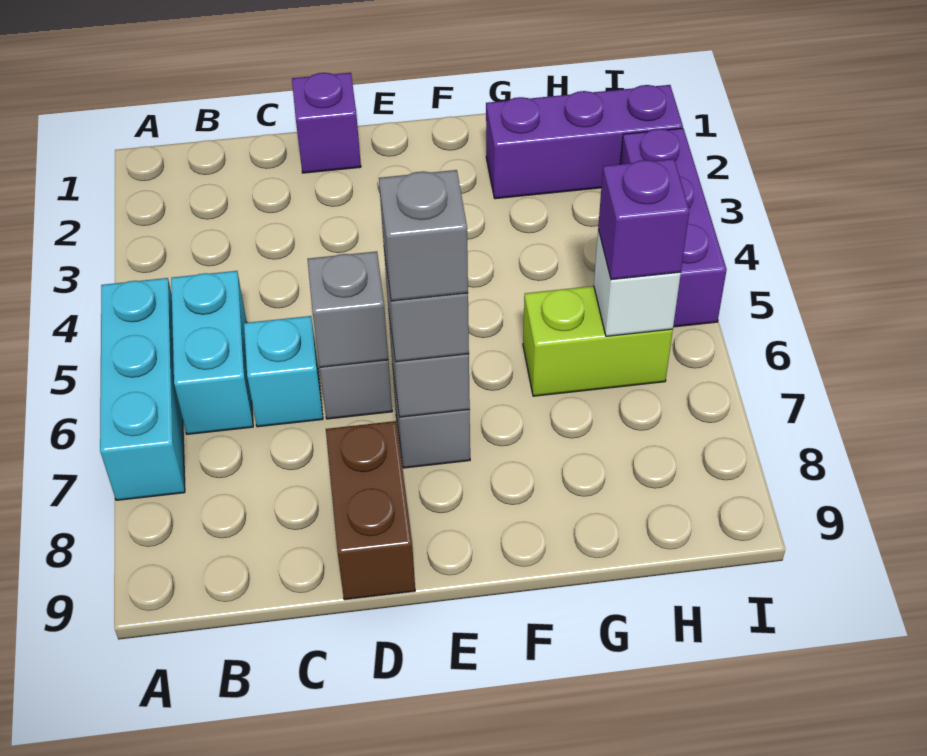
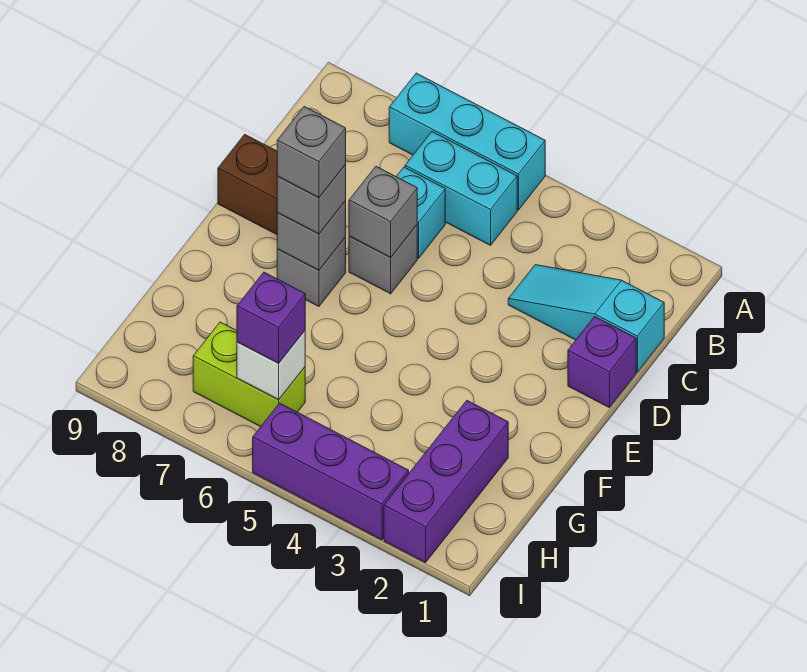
none -> cyan 1x3 slope [508,265,664,372]
lime 1x2 brick [523,286,673,396] -> lime 1x2 brick turned to [193,322,305,427]

